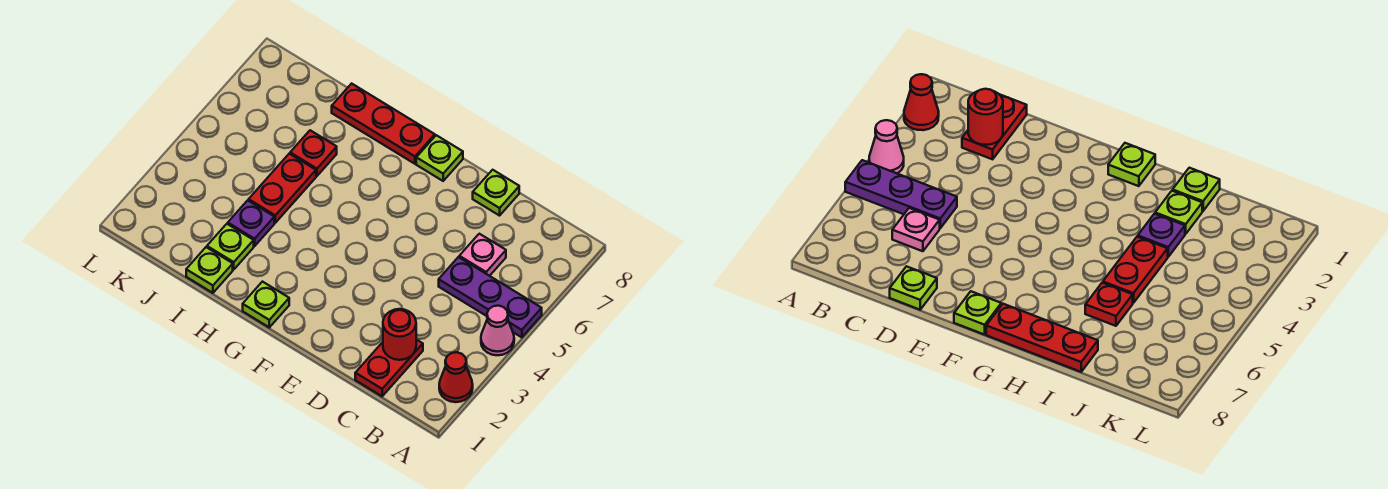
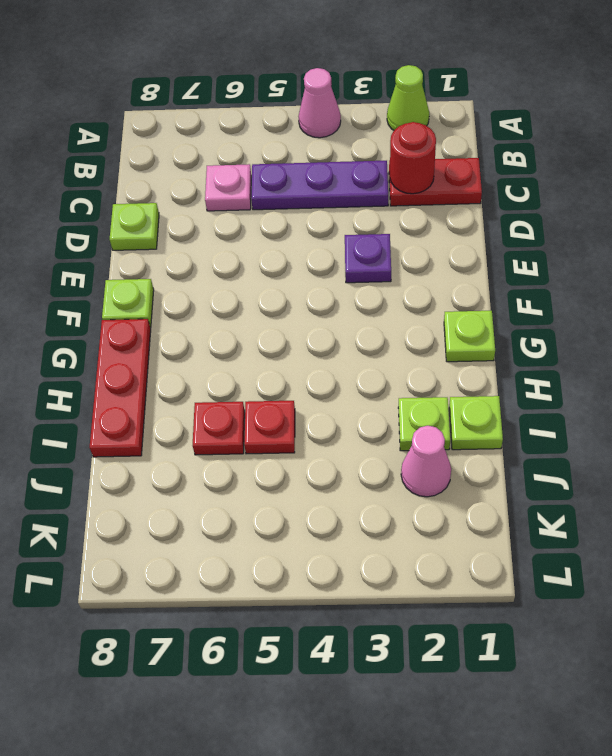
red 1x1 cone [439,352,473,402] -> lime 1x1 cone [387,65,429,130]
purple 1x3 plate [439,257,542,337] -> purple 1x3 plate turned to [251,161,388,210]
purple 1x1 plate [228,200,274,246] -> purple 1x1 plate moved to [345,234,391,283]
red 1x2 plate [249,154,316,223] -> red 1x1 plate [244,401,295,454]
none -> pink 1x1 cone [401,426,451,497]

